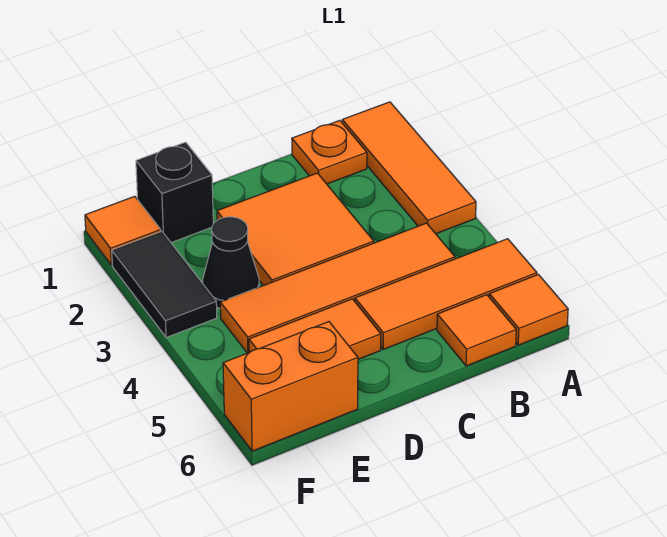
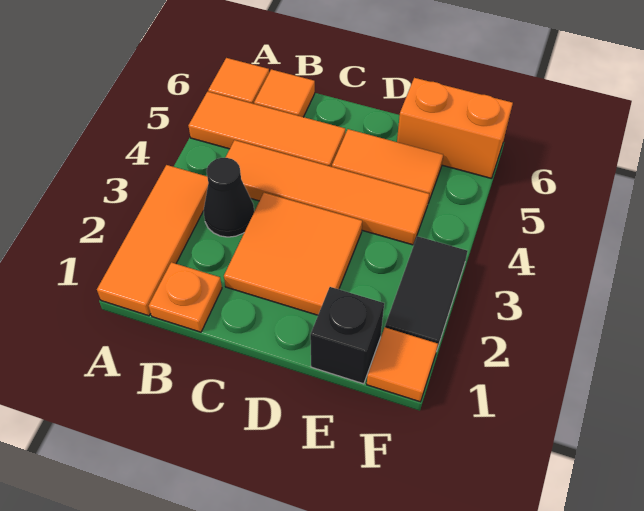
black 1x1 cone [203,217,259,308] -> black 1x1 cone moved to [204,158,254,237]

